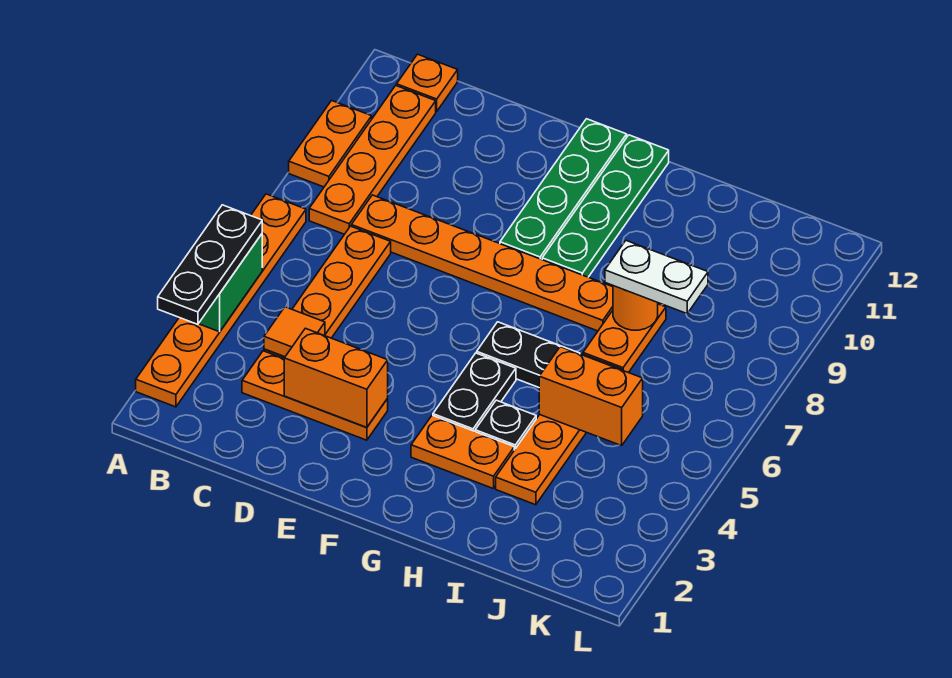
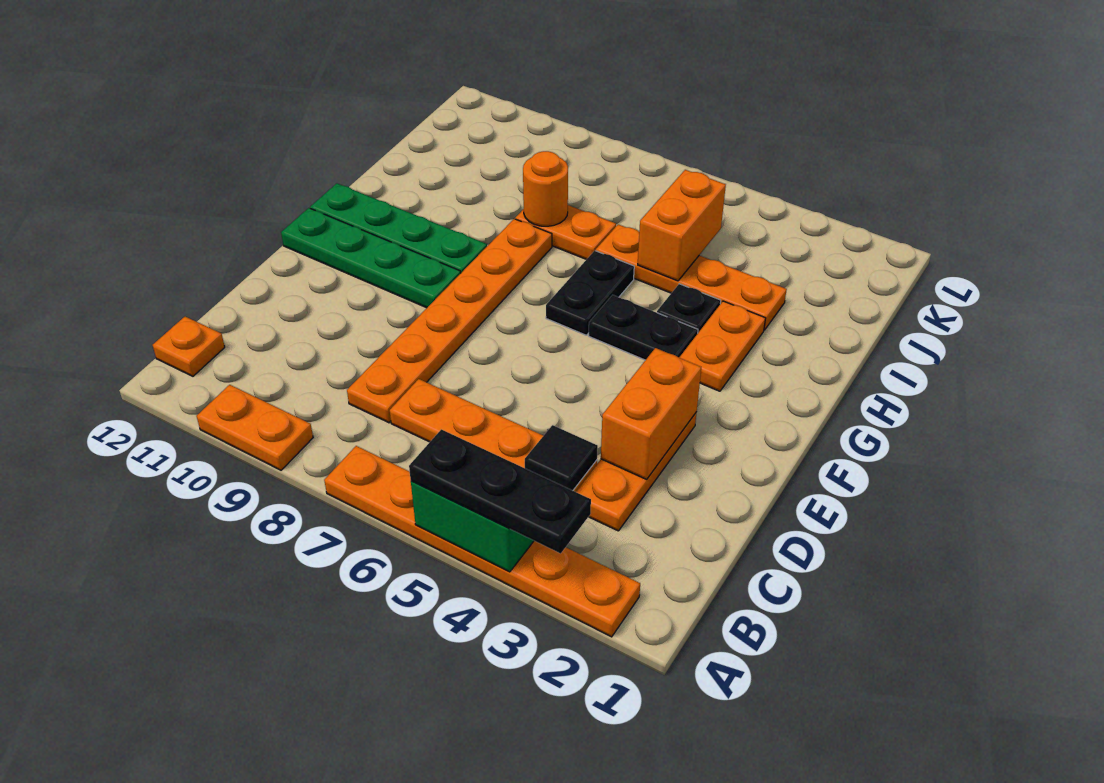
orange 1x4 plate [309,86,436,234] -> none
orange 1x1 tile [264,307,325,357] -> black 1x1 tile [525,425,598,491]
white 1x2 plate [605,241,708,314] -> none

